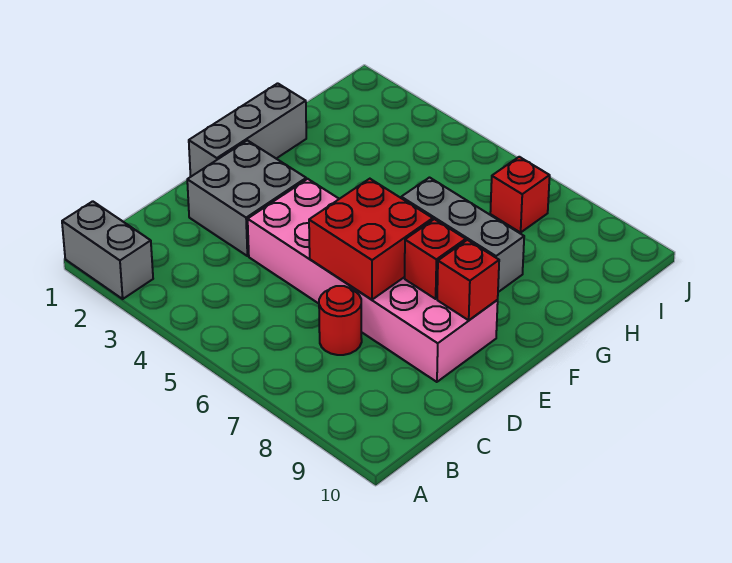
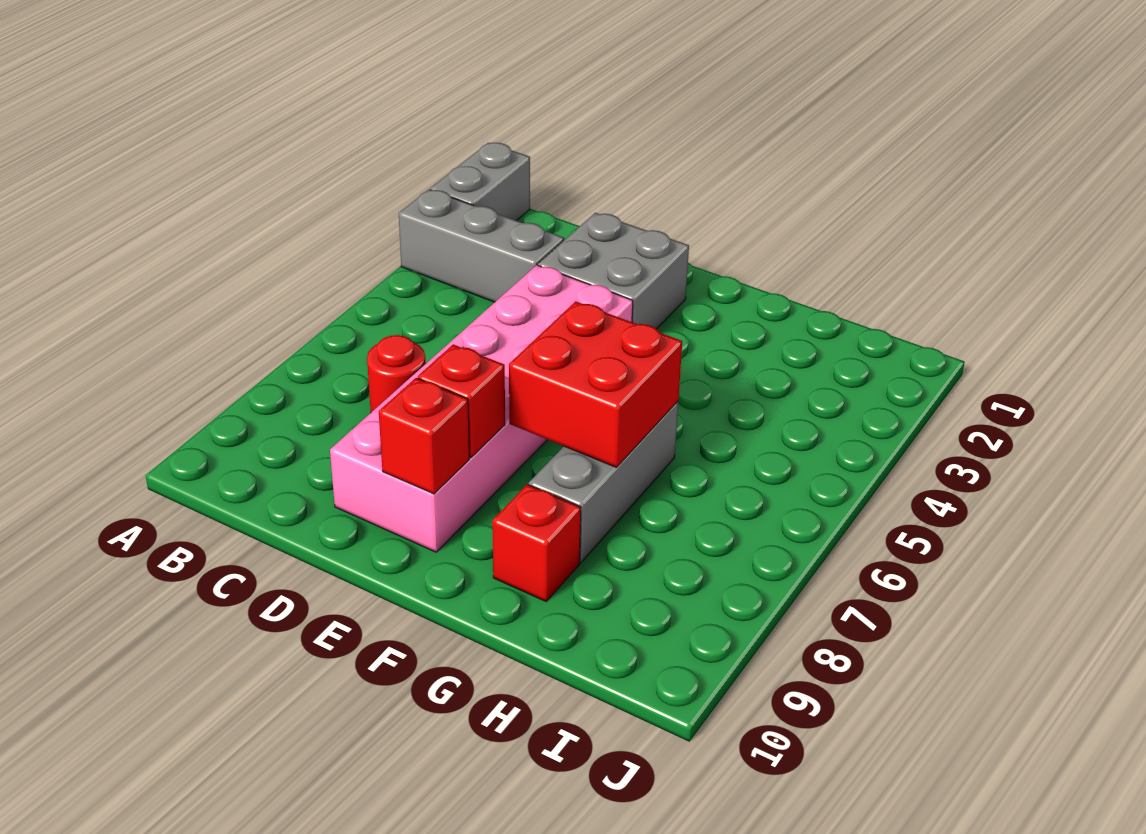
red 2x2 brick [309,179,433,300] -> red 2x2 brick moved to [509,301,682,468]
grey 1x3 brick [189,83,306,176] -> grey 1x3 brick moved to [399,189,564,302]
red 1x1 brick [490,157,550,233] -> red 1x1 brick moved to [492,484,581,601]

